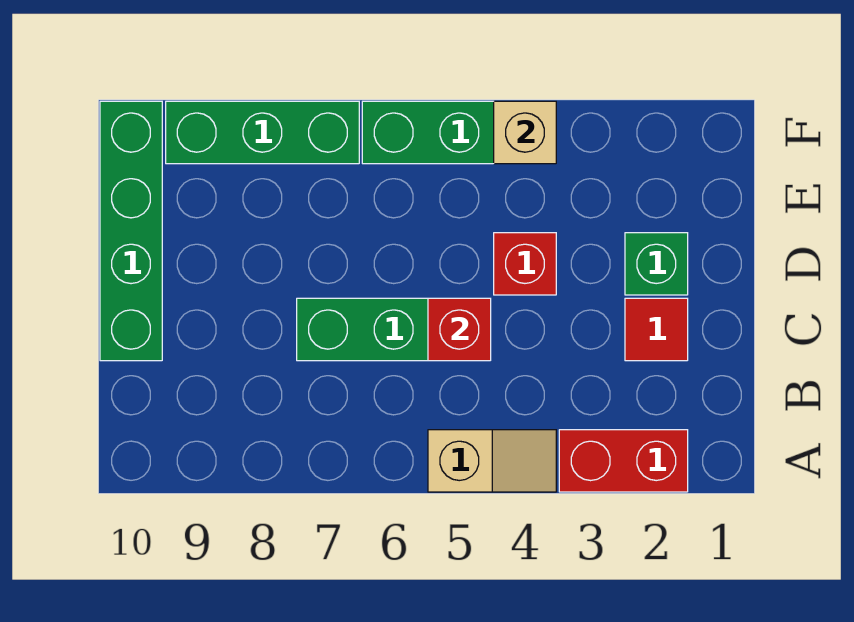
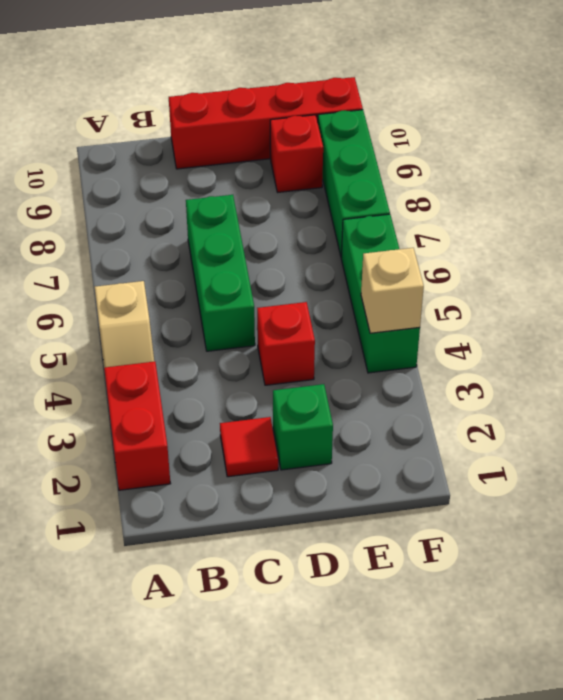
red 1x1 brick [428,298,491,361] -> red 1x1 brick moved to [270,115,323,192]
green 1x4 brick [100,101,162,361] -> red 1x4 brick [169,77,363,169]

